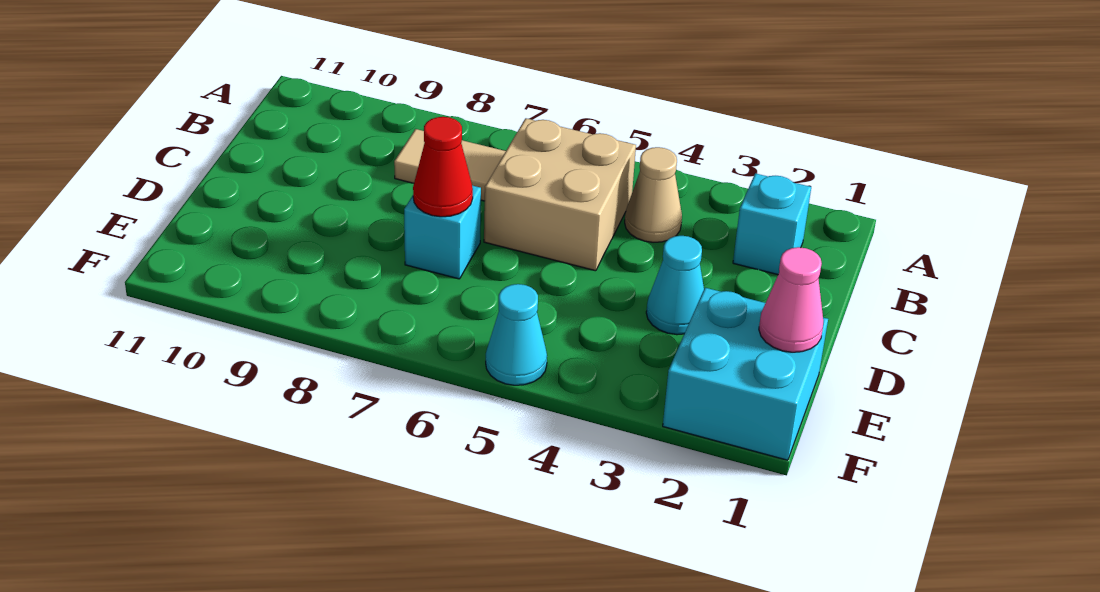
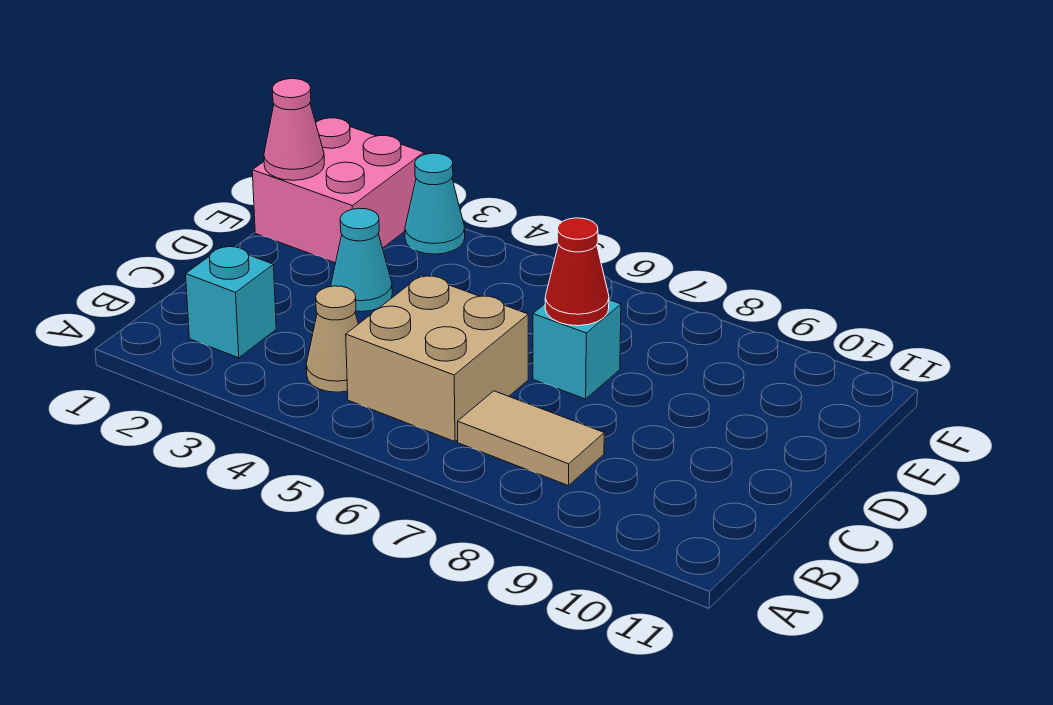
cyan 2x2 brick [663,288,828,460] -> pink 2x2 brick [252,118,424,263]
cyan 1x1 cone [486,284,547,385] -> cyan 1x1 cone moved to [405,153,465,254]

